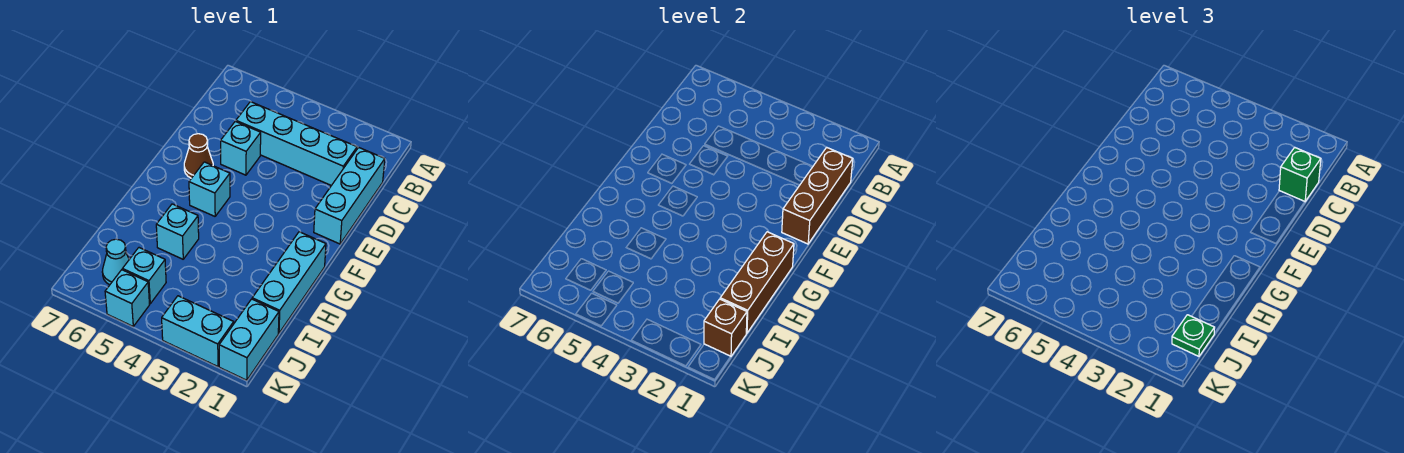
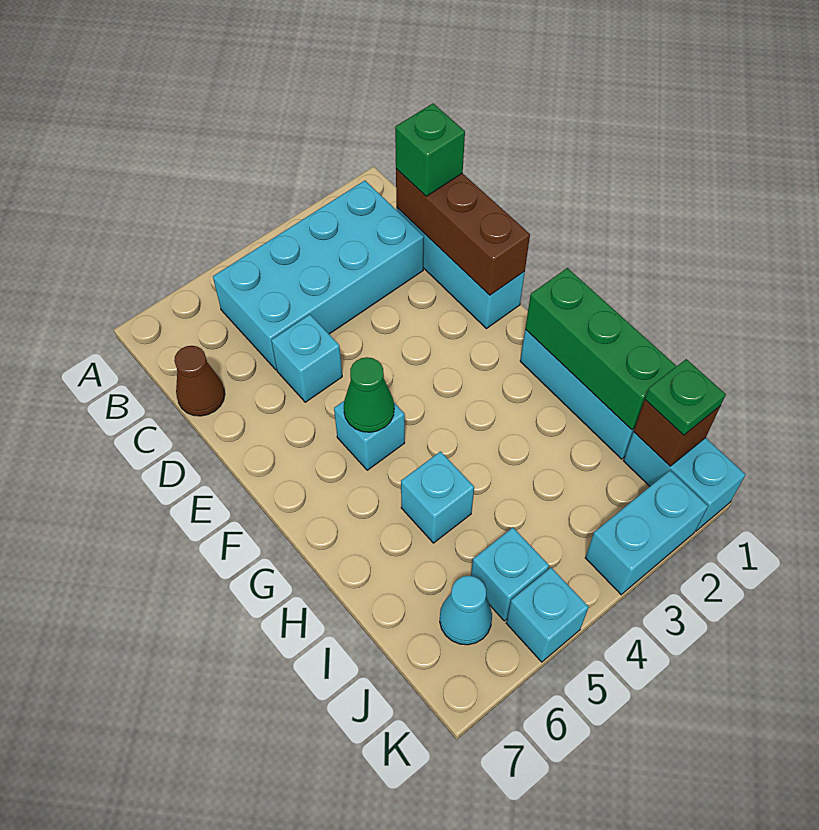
cyan 1x4 brick [236,102,357,185] -> cyan 2x4 brick [213,181,424,370]
brown 1x1 cone [184,134,213,178] -> brown 1x1 cone moved to [174,346,225,416]
none -> green 1x1 cone [344,357,394,432]
brown 1x3 brick [720,232,794,333] -> green 1x3 brick [525,268,676,430]

